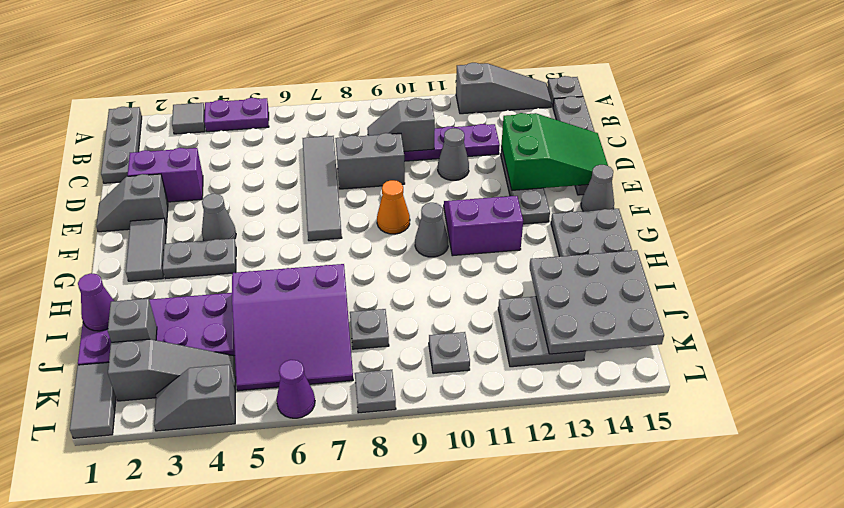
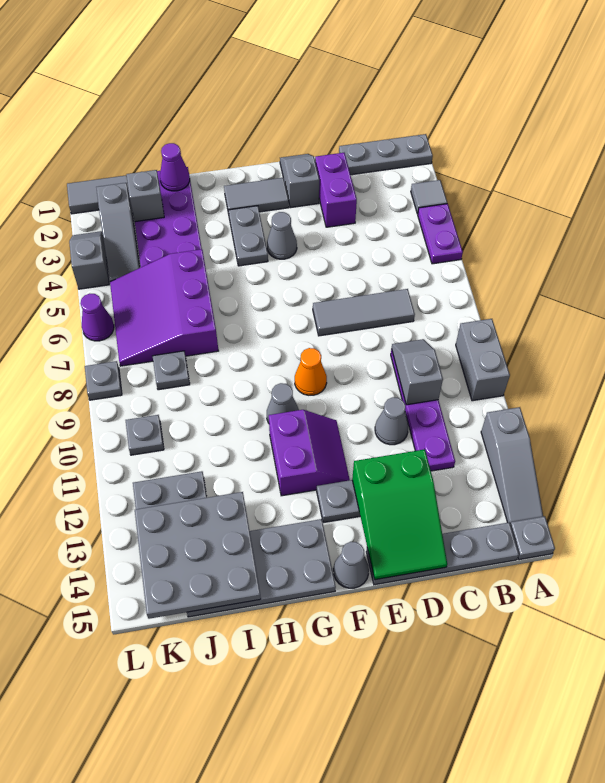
grey 1x4 tile [303,136,342,241] -> grey 1x3 tile [313,289,415,336]
grey 1x2 brick [335,133,405,189] -> grey 1x2 brick moved to [456,319,510,401]

